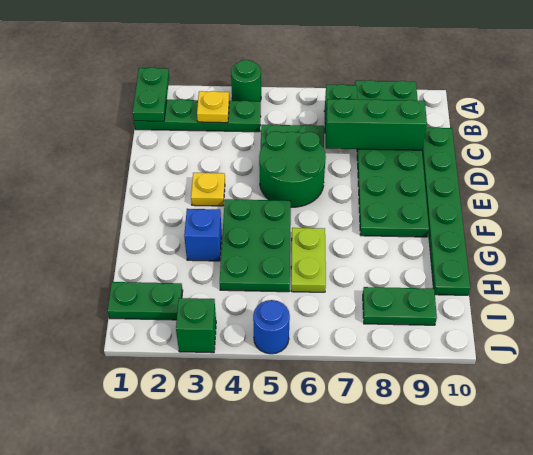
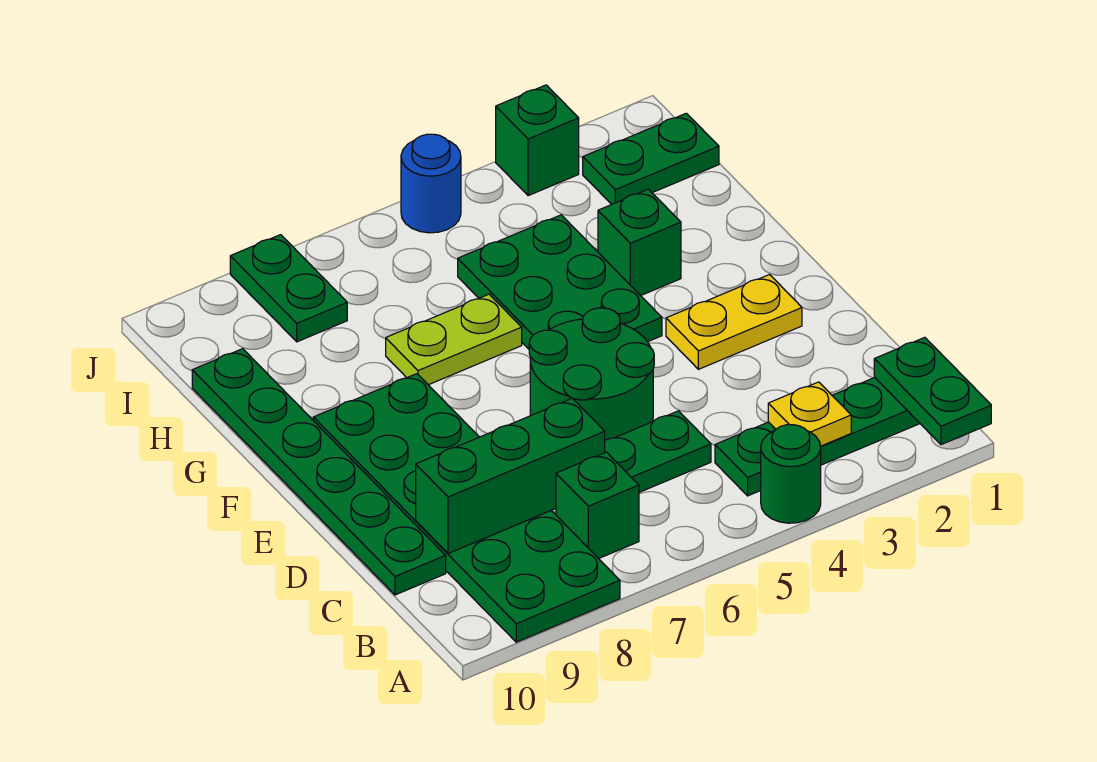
yellow 1x1 plate [191,173,225,206] -> yellow 1x2 plate [666,275,802,369]
blue 1x1 brick [184,209,222,261] -> green 1x1 brick [598,189,681,296]
lime 1x2 plate [291,228,326,292] -> lime 1x2 plate turned to [386,294,522,385]
green 1x2 plate [363,287,437,325] -> green 1x2 plate turned to [230,235,347,342]

